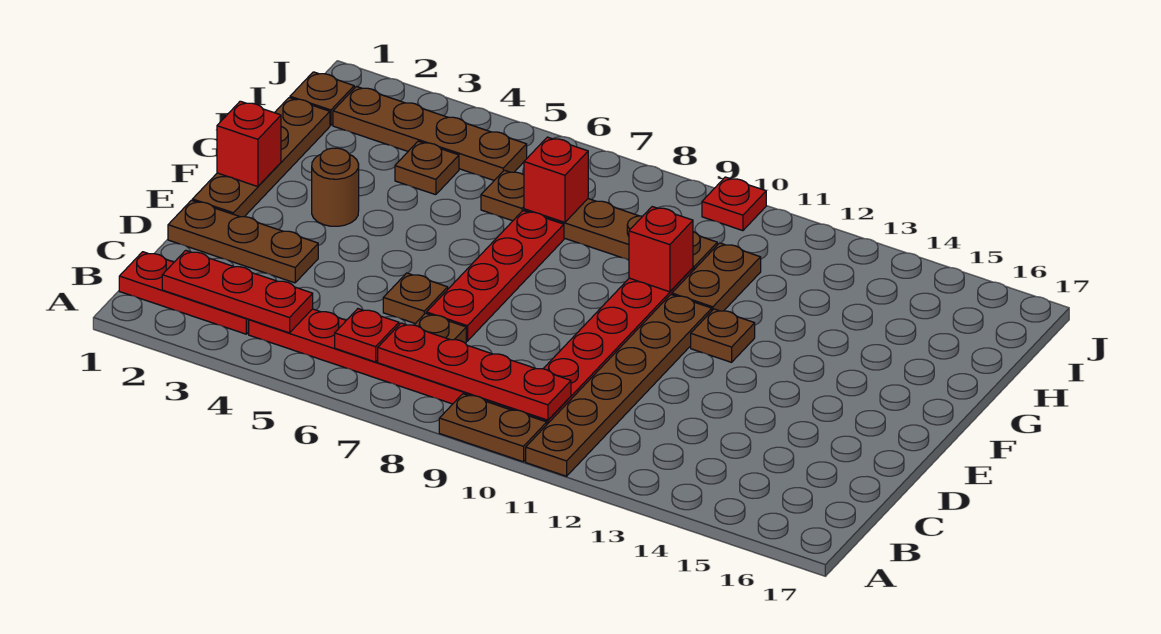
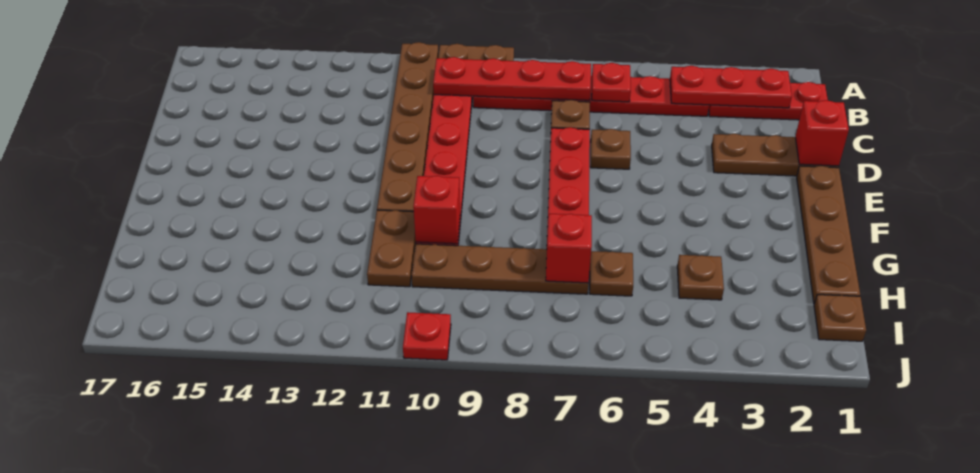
red 1x1 brick [217,101,281,187] -> red 1x1 brick moved to [795,100,849,166]
brown 1x1 round brick [312,148,359,226] -> none
brown 1x1 plate [691,309,755,362] -> none
brown 1x4 plate [333,87,527,180] -> none

